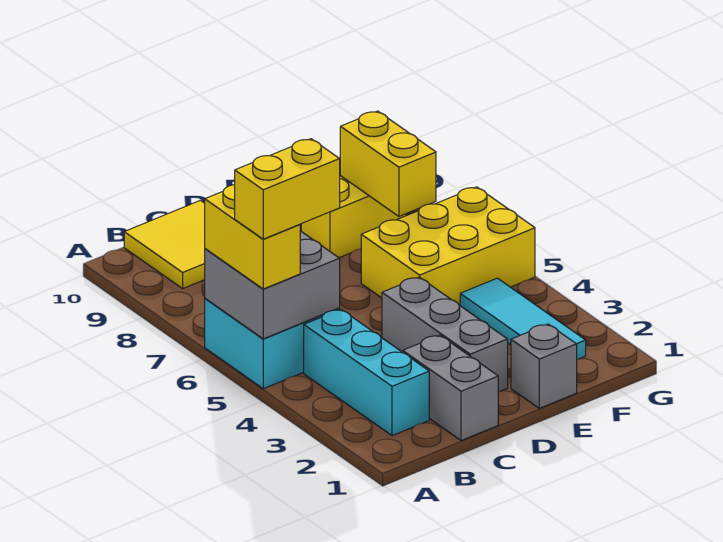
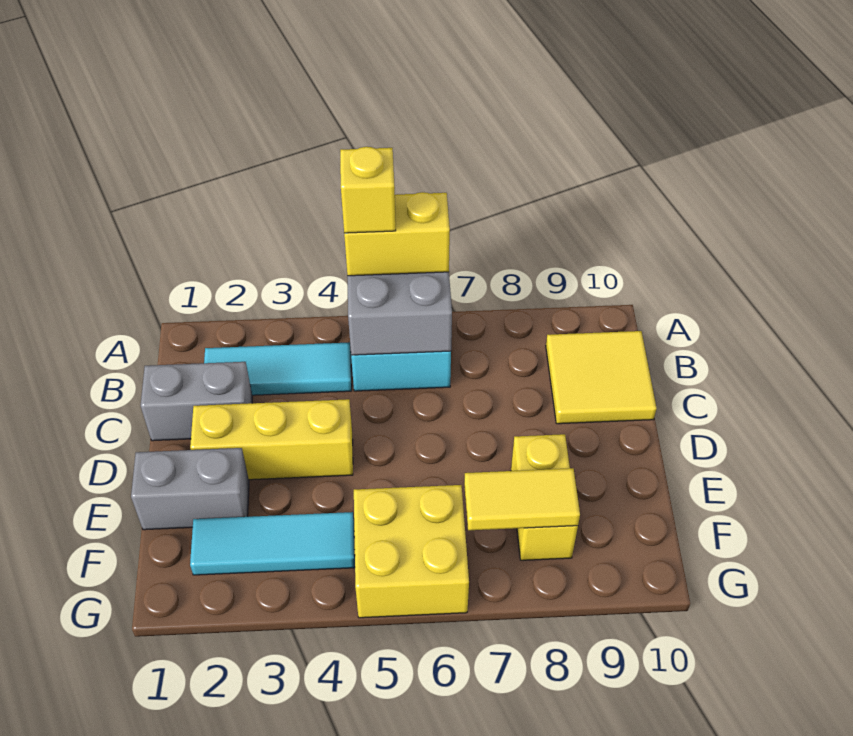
yellow 1x2 brick [235,139,340,239] -> yellow 1x1 brick [340,147,396,233]
cyan 1x3 brick [304,309,429,436] -> cyan 1x3 tile [204,342,352,395]
grey 1x3 brick [382,277,508,392] -> yellow 1x3 brick [190,399,353,480]
grey 1x1 brick [511,324,577,408] -> grey 1x2 brick [131,448,249,530]
yellow 2x3 brick [361,187,535,305] -> yellow 2x2 brick [354,485,469,618]
yellow 1x2 brick [340,111,436,216] -> yellow 1x2 tile [464,468,580,530]

